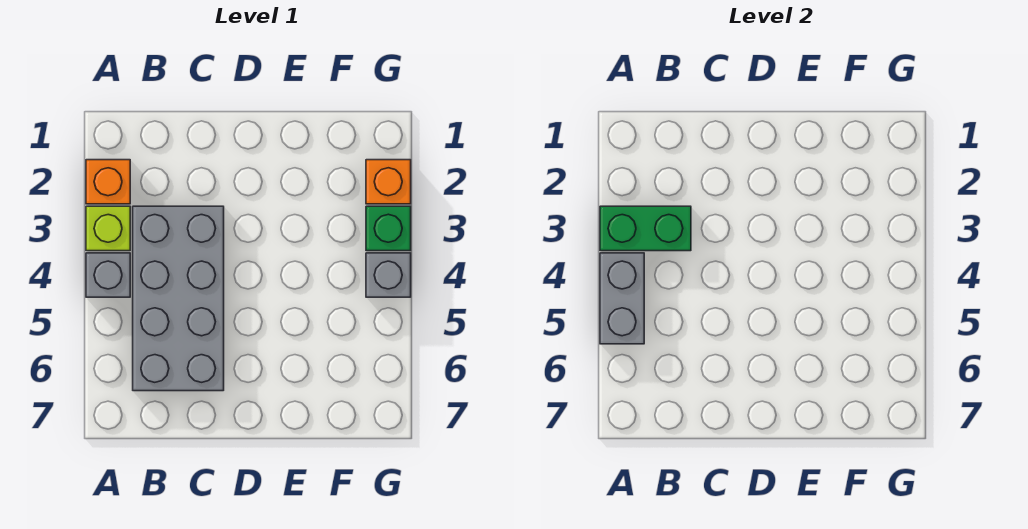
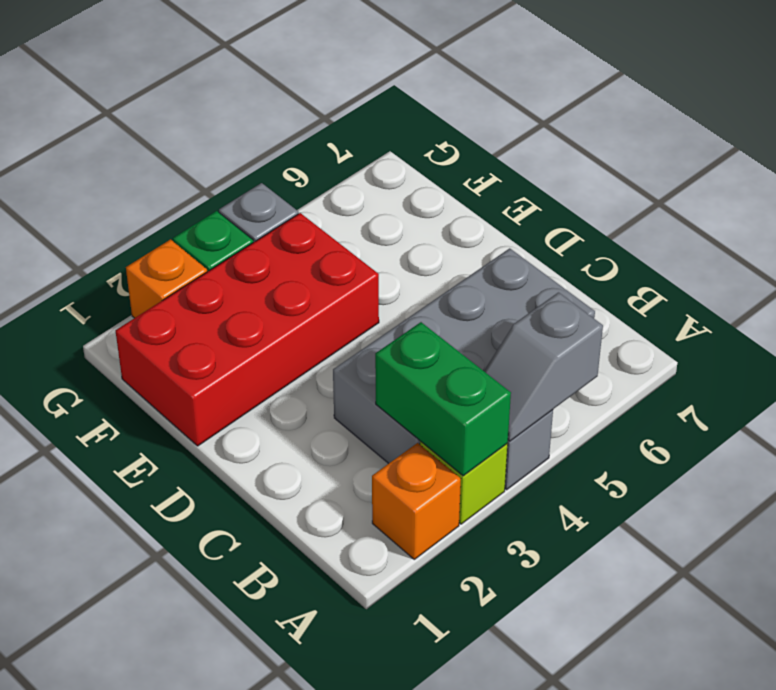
grey 1x2 brick [600,253,644,344] -> grey 1x2 slope [484,293,603,441]
none -> red 2x4 brick [116,213,379,446]

